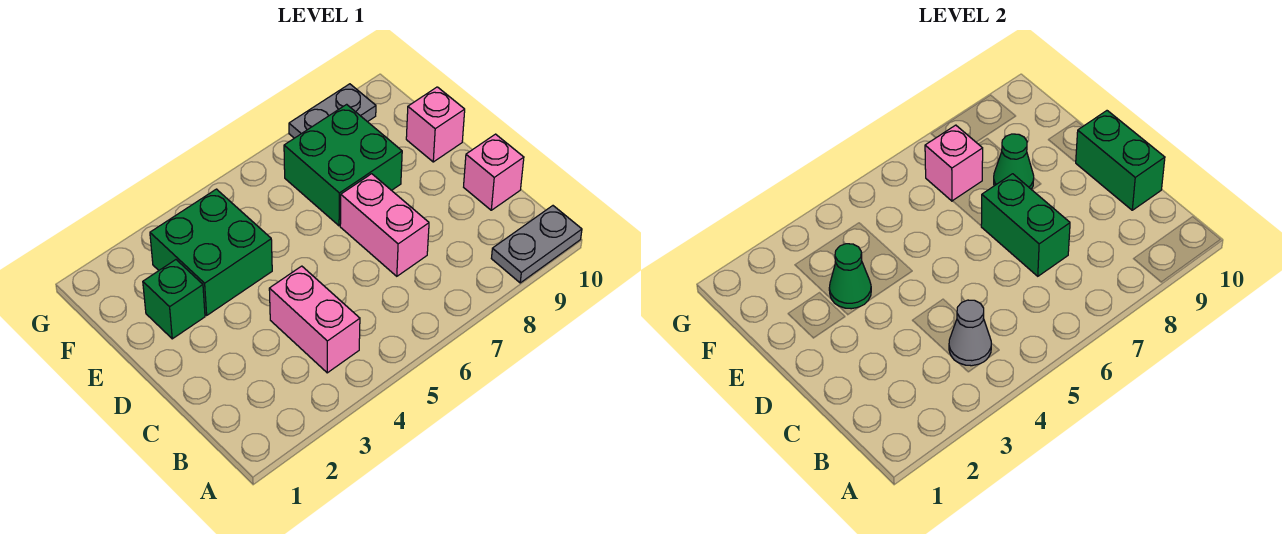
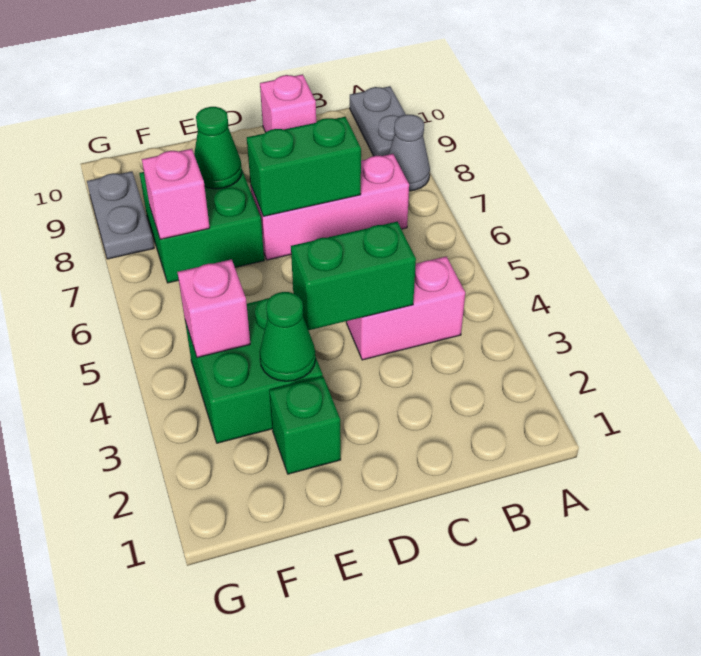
grey 1x1 cone [949,300,991,366] -> grey 1x1 cone moved to [389,115,430,191]
pink 1x2 brick [340,174,429,276] -> pink 1x3 brick [251,154,409,260]
green 1x2 brick [1076,111,1165,210] -> green 1x2 brick moved to [291,222,416,330]
pink 1x1 brick [406,87,465,162] -> pink 1x1 brick moved to [177,259,250,357]

